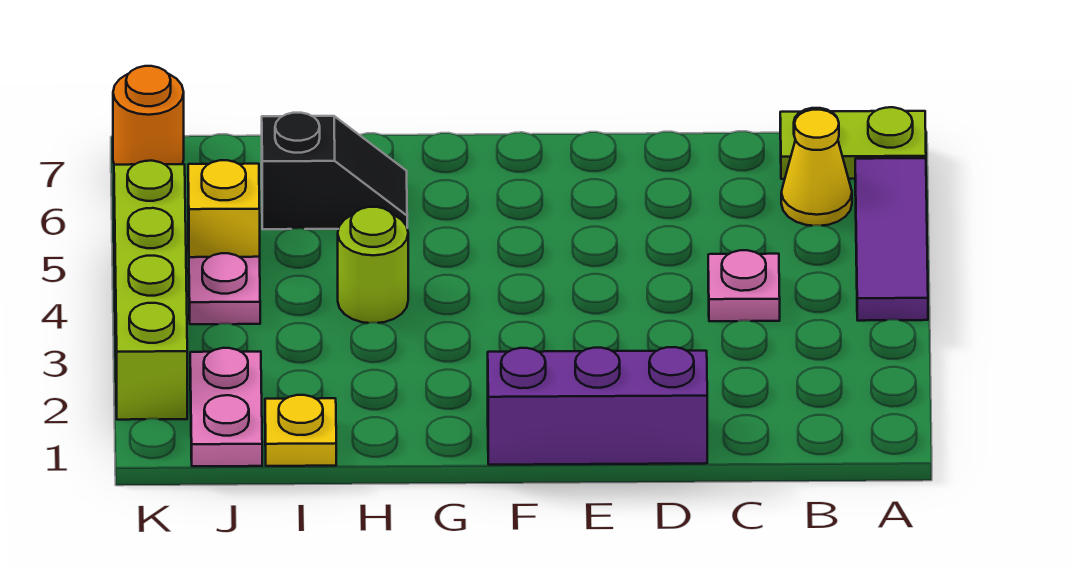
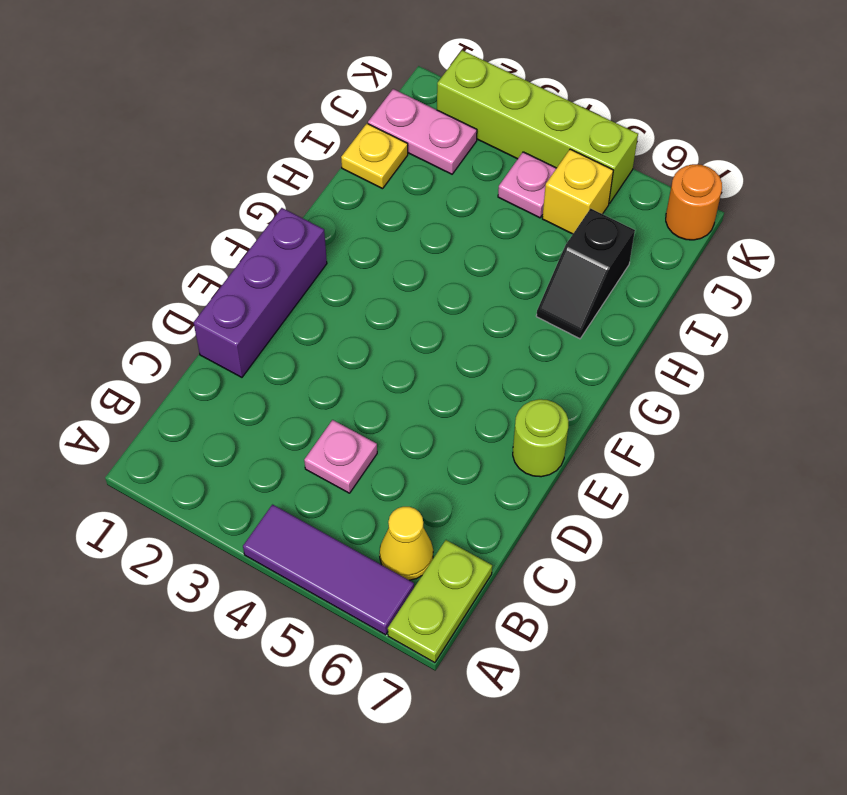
lime 1x1 round brick [338,207,408,323] -> lime 1x1 round brick moved to [513,399,569,477]

